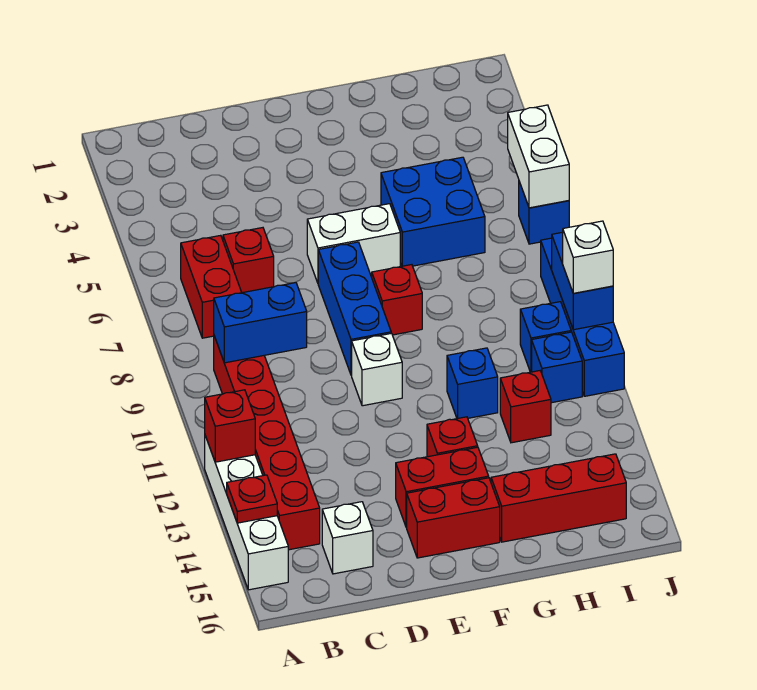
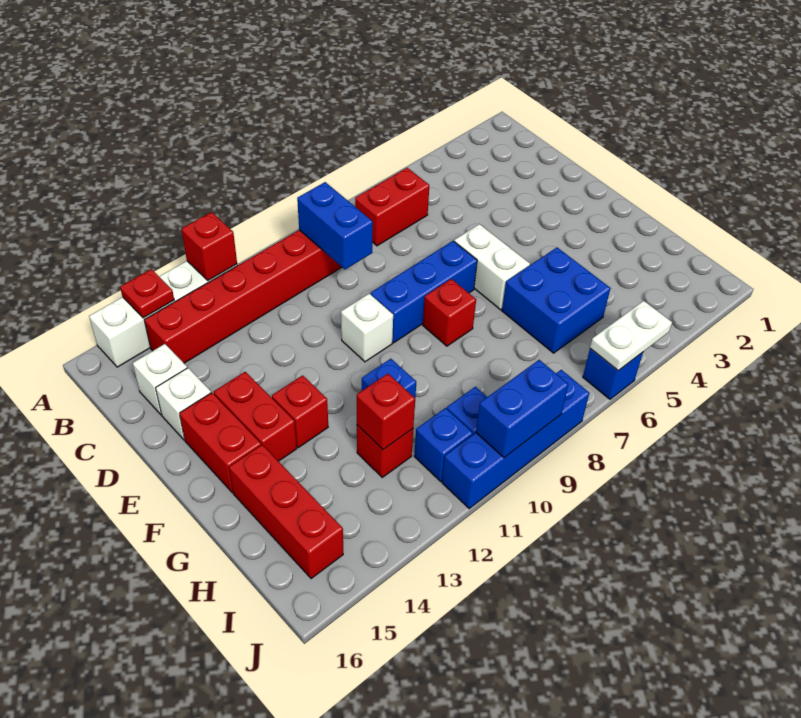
red 1x1 brick [223,228,274,293] -> red 1x1 brick moved to [357,374,415,450]
white 1x2 brick [508,105,569,208] -> white 1x2 plate [590,301,672,371]
white 1x1 brick [563,221,613,293] -> white 1x1 brick moved to [156,368,211,440]

